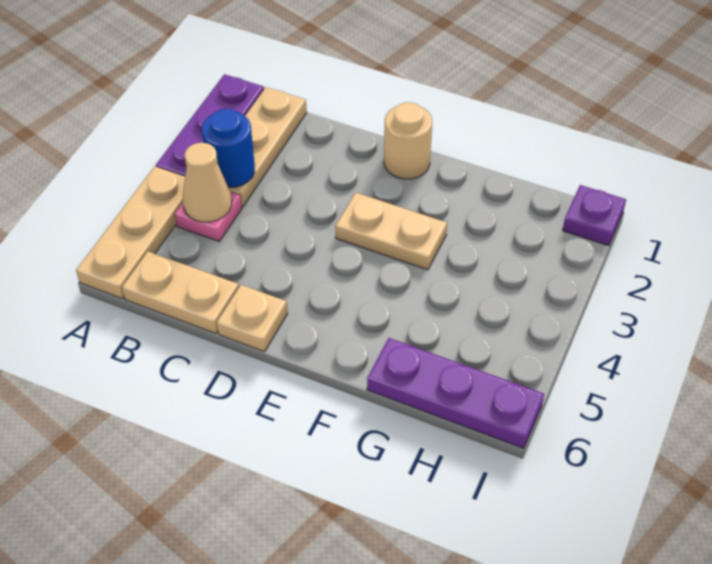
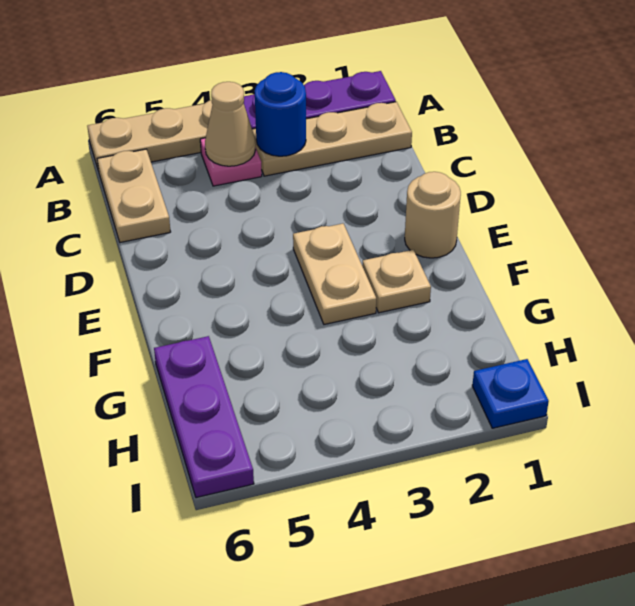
tan 1x1 plate [217,285,288,352] -> tan 1x1 plate moved to [362,250,431,313]
purple 1x1 plate [563,185,626,246] -> blue 1x1 plate [472,359,549,428]

